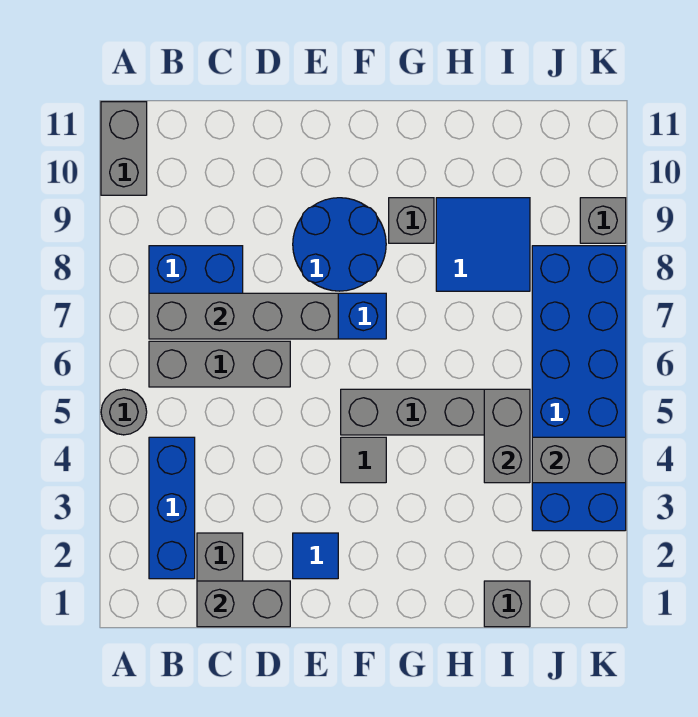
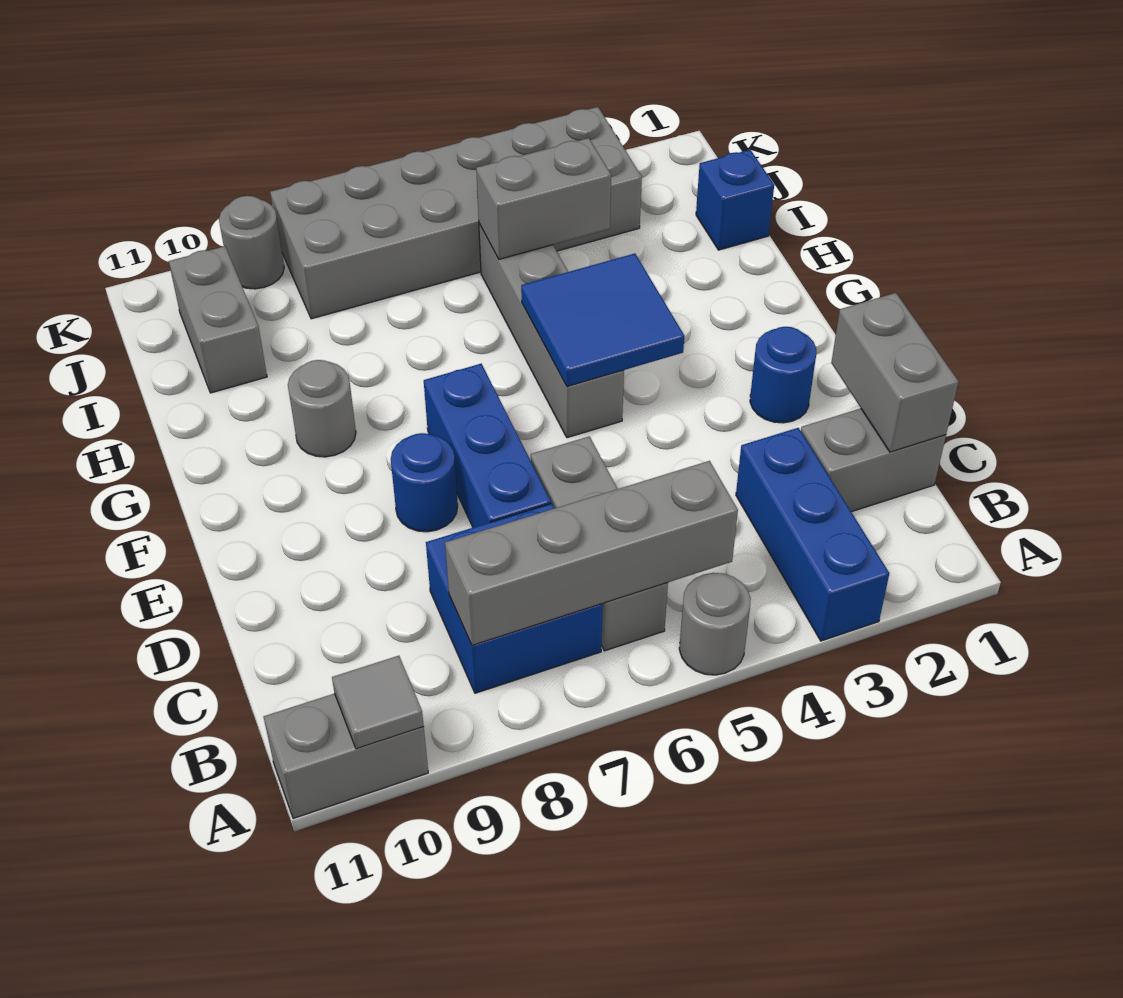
blue 1x3 brick [149,437,195,579] -> blue 1x3 brick turned to [736,428,889,641]
grey 1x4 brick [149,293,338,339] -> grey 1x4 brick turned to [445,461,738,645]
blue 1x1 tile [293,533,338,579] -> blue 1x1 round brick [750,327,816,423]
blue 2x2 round brick [293,198,386,291] -> blue 1x1 round brick [391,433,458,532]
grey 1x1 tile [341,437,386,483] -> grey 1x1 tile moved to [332,656,424,749]
grey 1x1 brick [389,198,434,243] -> grey 1x1 round brick [288,360,356,457]
blue 2x2 tile [436,198,530,291] -> blue 2x2 tile moved to [521,254,684,387]
grey 1x1 brick [484,581,530,627] -> blue 1x1 brick [696,150,774,250]
blue 2x6 brick [532,246,626,531] -> grey 2x6 brick [270,107,642,319]
grey 1x2 brick [532,437,626,483] -> grey 1x2 brick moved to [169,246,267,393]
grey 1x1 brick [580,198,626,243] -> grey 1x1 round brick [219,196,284,289]

